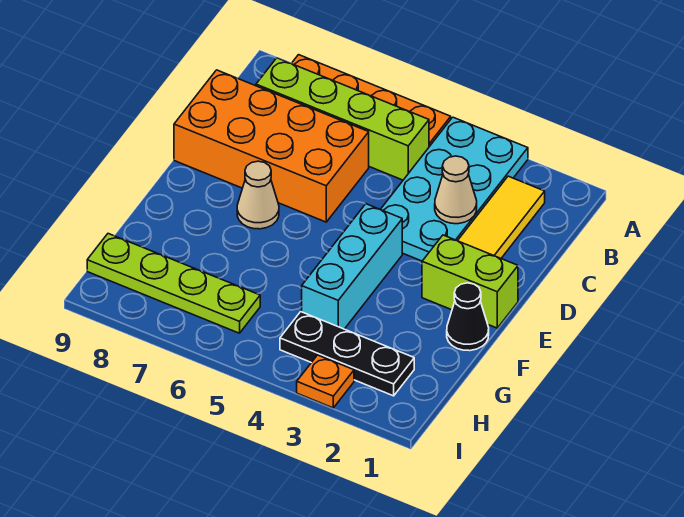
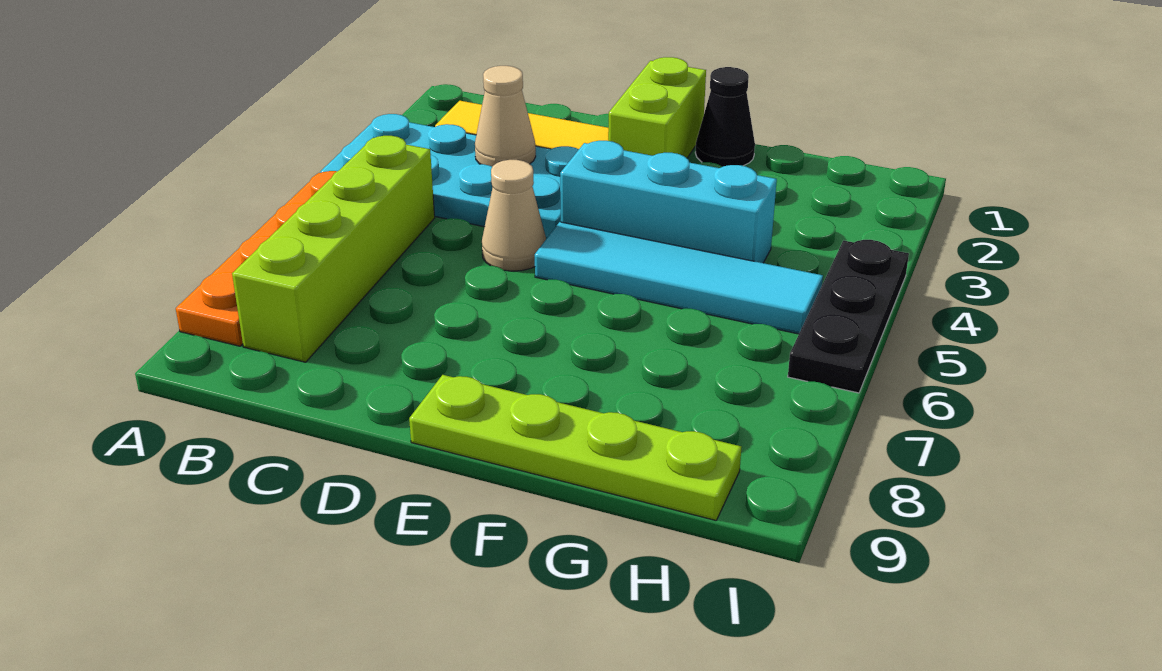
orange 2x4 brick [174,70,369,222] -> none
none -> cyan 1x4 tile [535,222,823,334]
tan 1x1 cone [237,161,279,229] -> tan 1x1 cone moved to [482,160,546,271]
black 1x3 plate [280,312,414,396] -> black 1x3 plate moved to [788,240,909,393]
lime 1x4 plate [87,234,260,333] -> lime 1x4 plate turned to [409,375,741,520]
orange 1x1 plate [297,355,354,408] -> none

